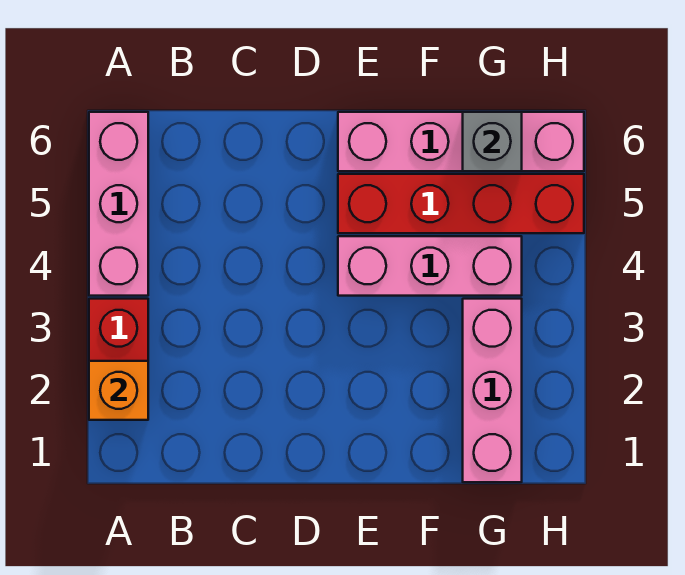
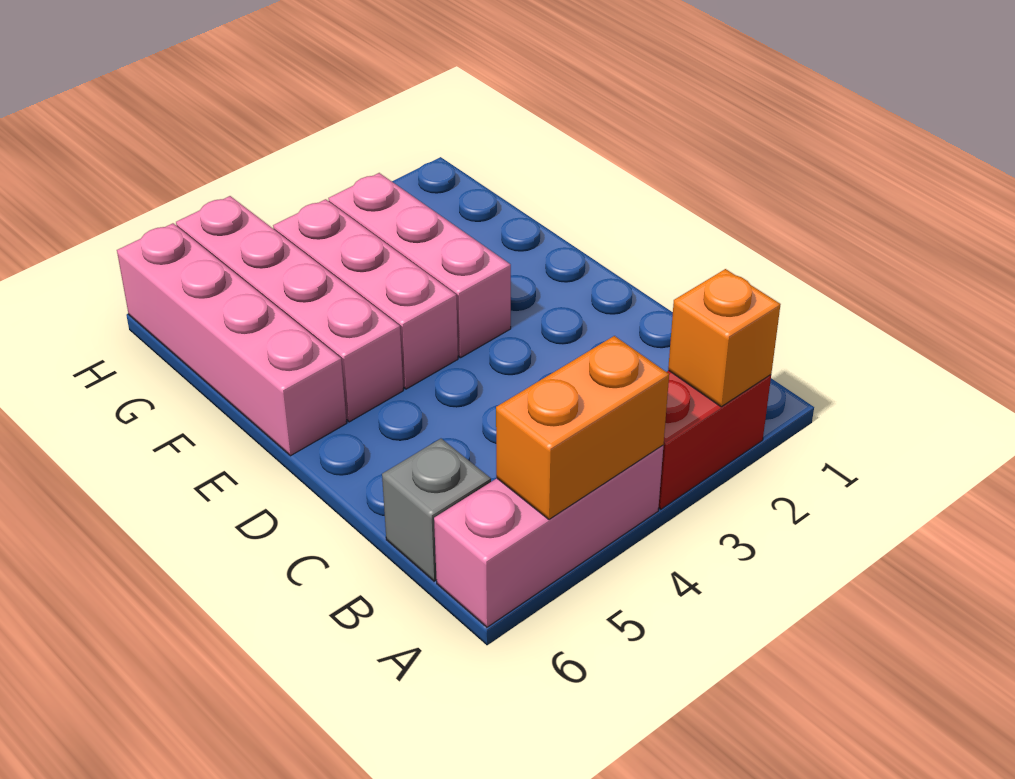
none -> orange 1x2 brick [496,336,669,519]
red 1x4 brick [338,174,584,233] -> pink 1x4 brick [176,196,403,422]
pink 1x3 brick [463,299,522,482] -> pink 1x3 brick turned to [328,173,511,358]
grey 1x1 brick [463,112,522,171] -> grey 1x1 brick moved to [382,439,491,581]

